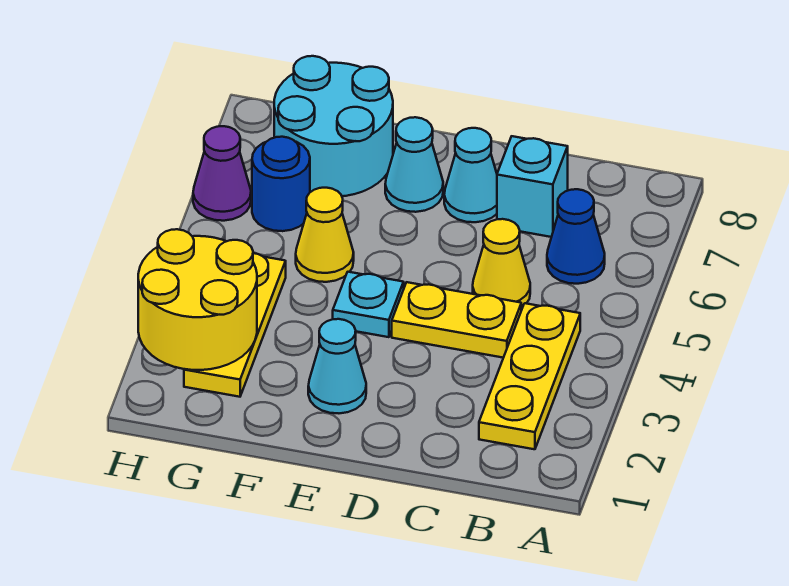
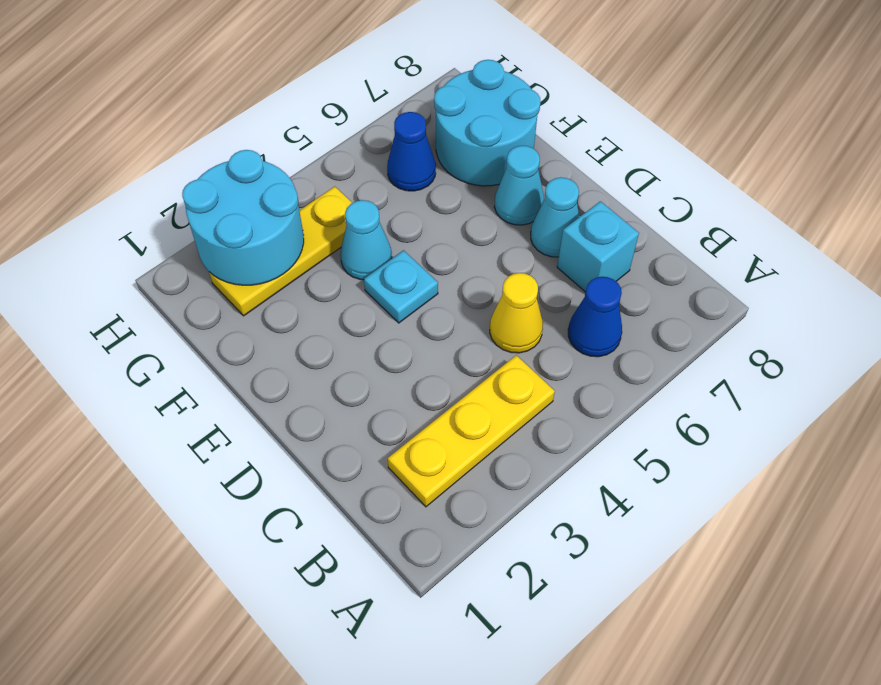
yellow 1x2 plate [392,282,521,358] -> none
cyan 1x1 cone [308,319,366,413] -> cyan 1x1 cone moved to [340,200,392,280]
yellow 1x1 cone [296,188,354,282] -> none
yellow 2x2 round brick [138,229,257,370] -> cyan 2x2 round brick [182,150,304,285]
blue 1x1 round brick [252,137,310,231] -> blue 1x1 cone [387,112,436,191]
purple 1x1 cone [193,126,251,221] -> none

